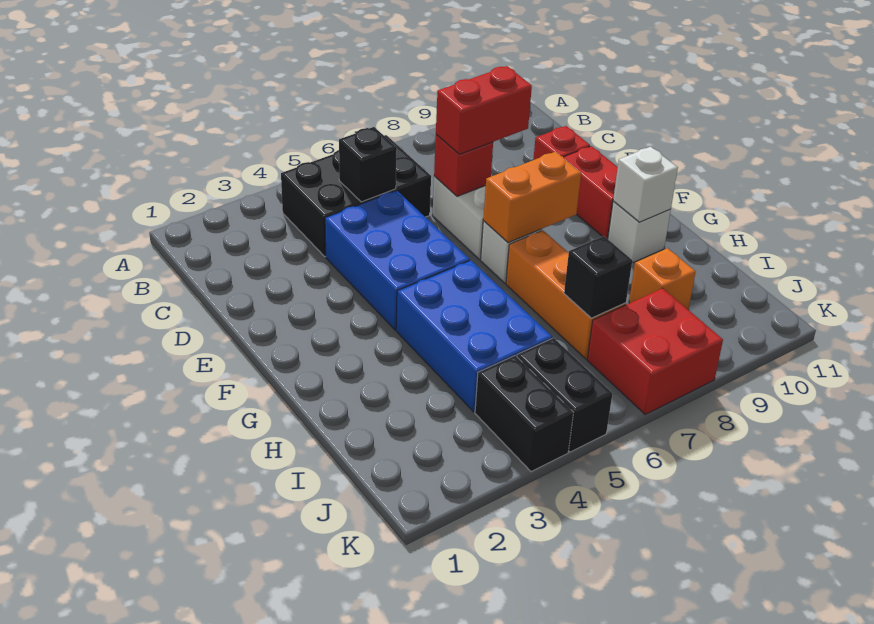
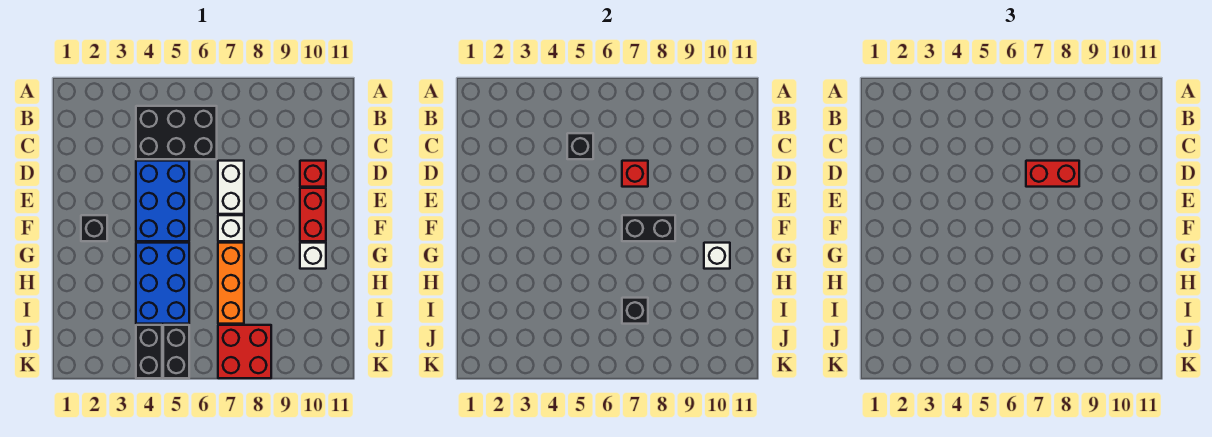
none -> black 1x1 brick [81,215,107,241]
orange 1x2 brick [483,152,581,243] -> black 1x2 brick [622,215,675,241]
orange 1x1 brick [629,248,696,310] -> none

